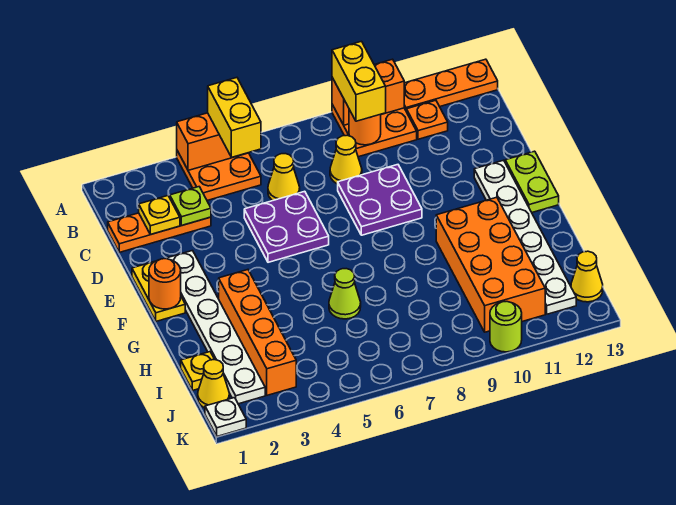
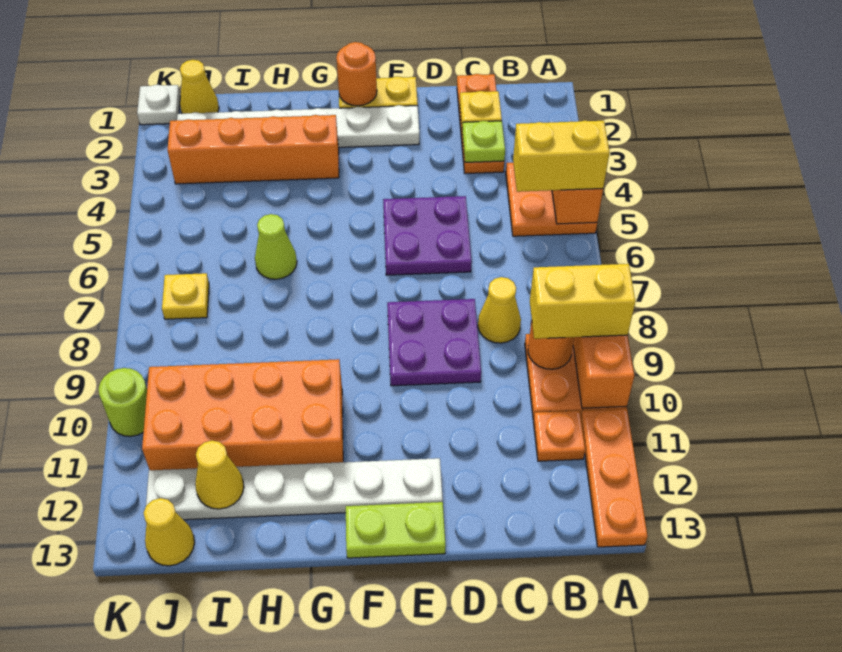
yellow 1x1 cone [268,154,300,201] -> yellow 1x1 cone moved to [195,441,244,509]
yellow 1x1 plate [181,352,215,391] -> yellow 1x1 plate moved to [162,273,209,319]

